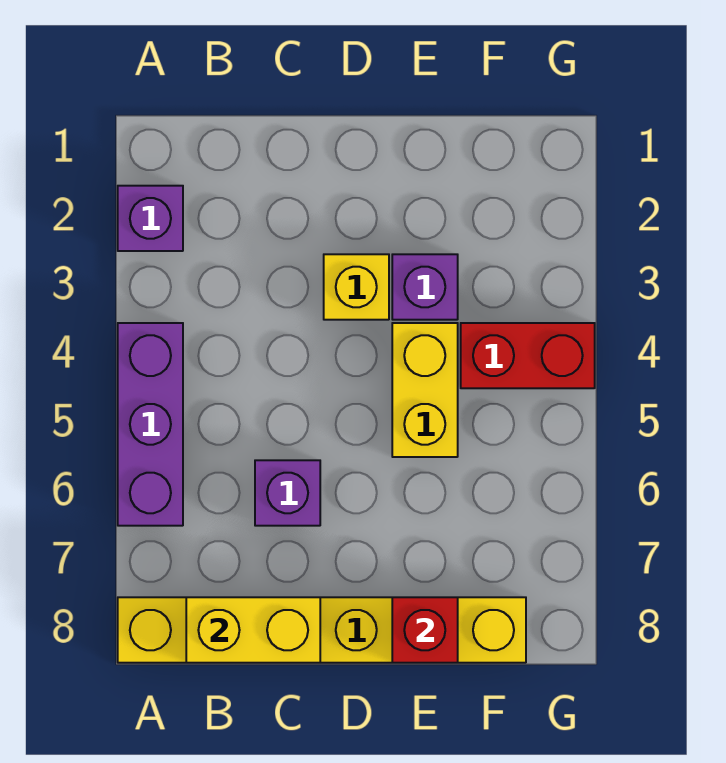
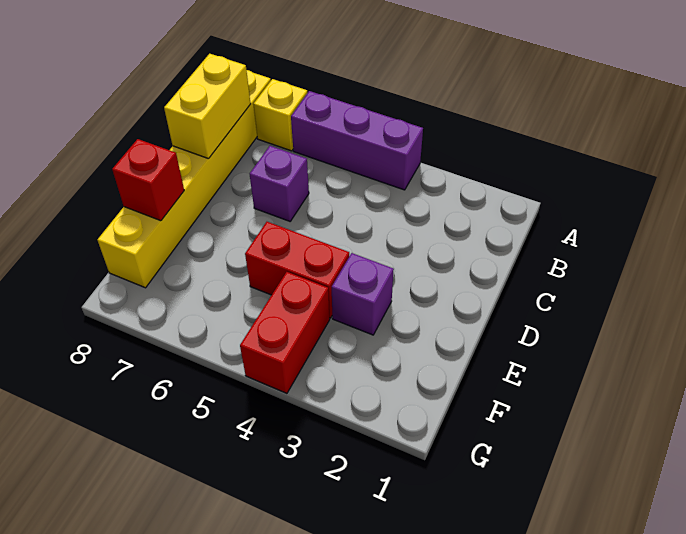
purple 1x1 brick [118,186,183,251] -> none
yellow 1x1 brick [324,254,389,320] -> yellow 1x1 brick moved to [253,79,307,151]
yellow 1x2 brick [392,323,458,457] -> red 1x2 brick [245,222,349,318]

